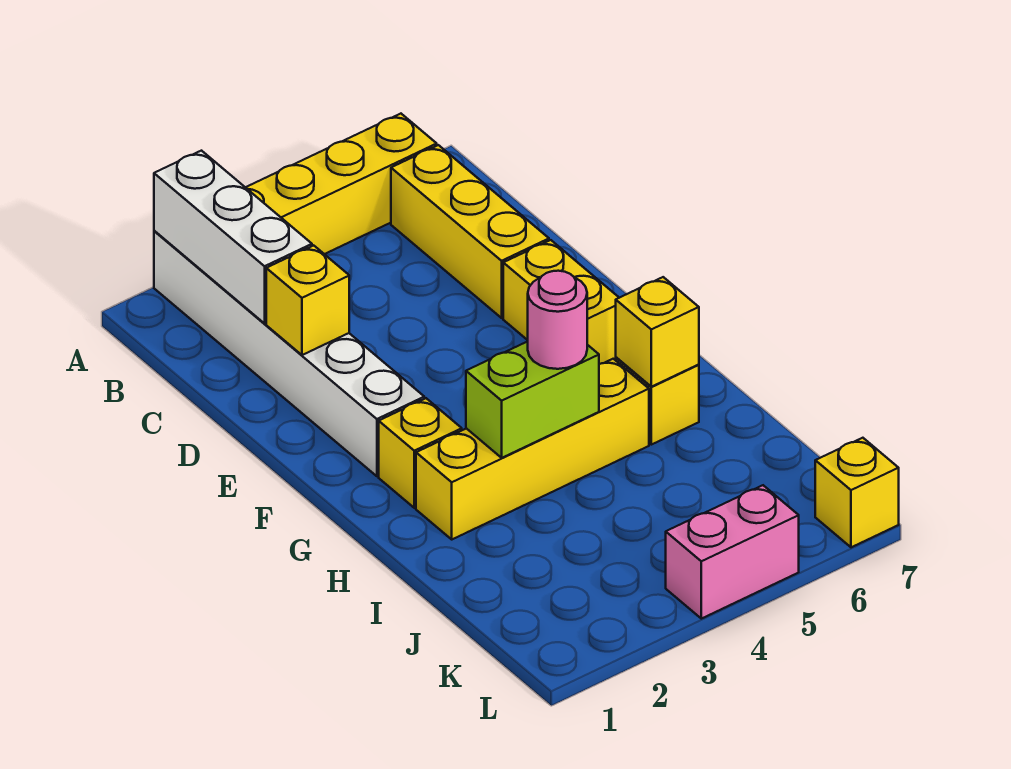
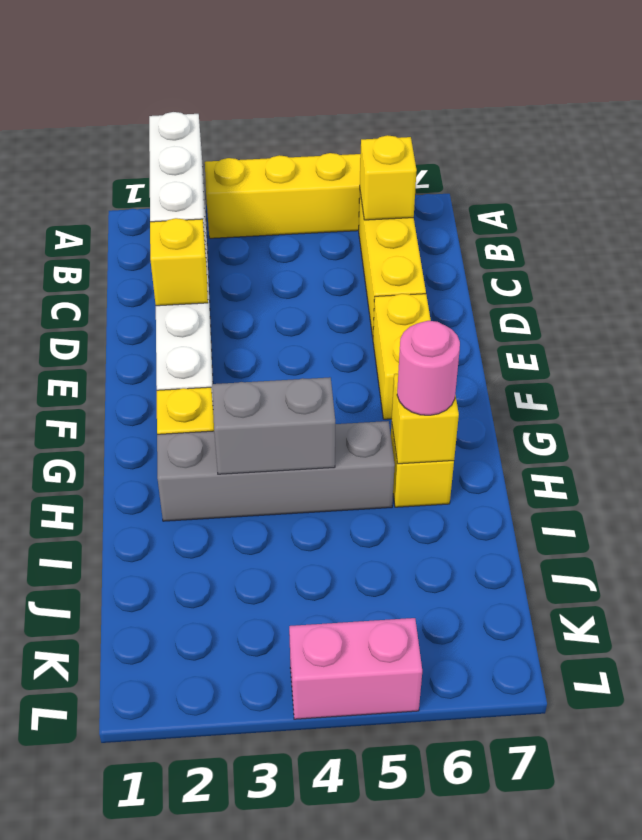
yellow 1x4 brick [416,359,649,539] -> grey 1x4 brick [157,421,395,521]
lime 1x2 brick [466,341,599,458] -> grey 1x2 brick [212,377,335,474]
pink 1x1 round brick [528,271,587,369] -> pink 1x1 round brick moved to [397,321,460,415]
yellow 1x1 brick [815,438,899,547] -> yellow 1x1 brick moved to [360,135,417,220]

